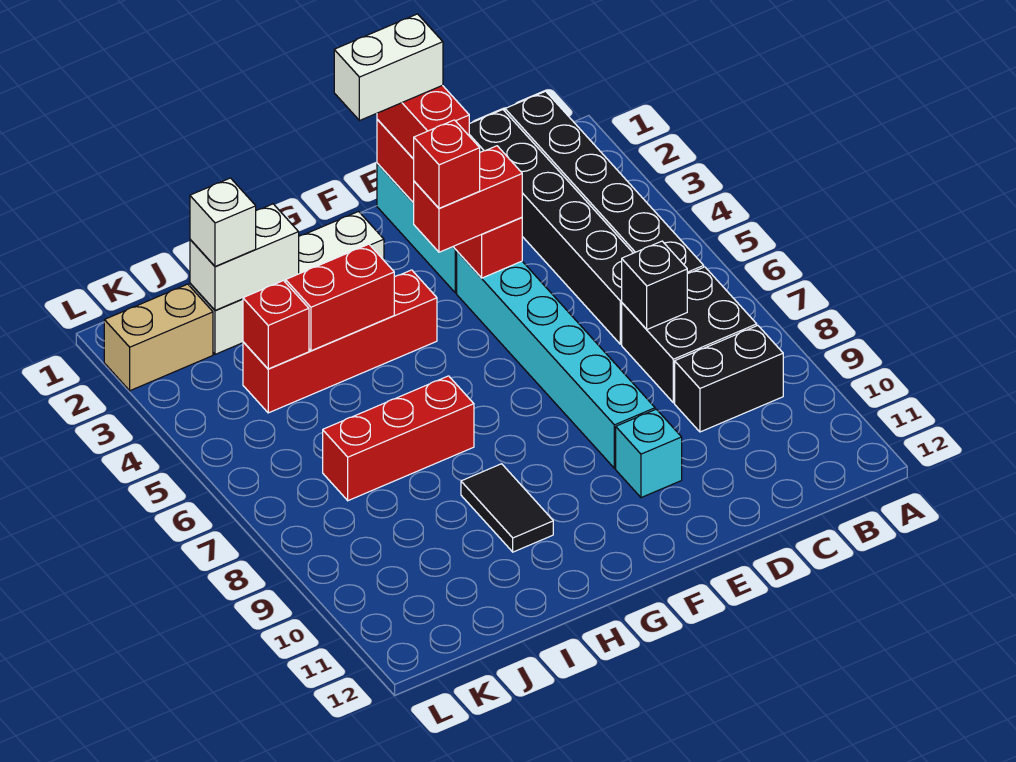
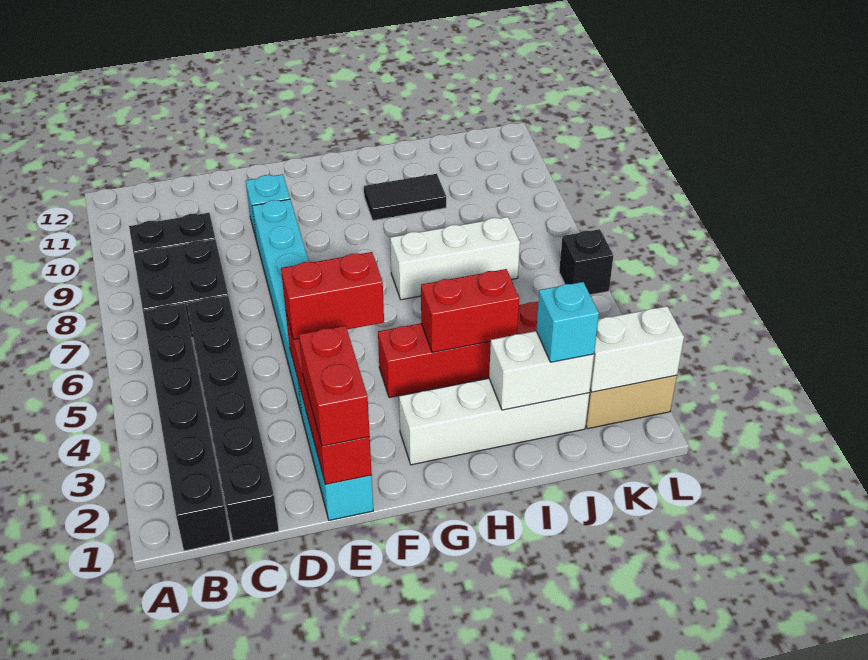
black 1x1 brick [622,241,687,329] -> black 1x1 brick moved to [559,229,613,295]
white 1x2 brick [334,14,443,121] -> white 1x2 brick moved to [590,306,684,392]
red 1x1 brick [414,120,480,208] -> none
red 1x3 brick [323,376,474,501] -> white 1x3 brick [390,217,520,300]
black 1x2 tile [461,464,553,552] -> black 1x2 tile turned to [364,174,446,220]
white 1x1 brick [190,178,256,266] -> cyan 1x1 brick [536,282,599,362]
red 1x1 brick [243,281,309,369] -> none

